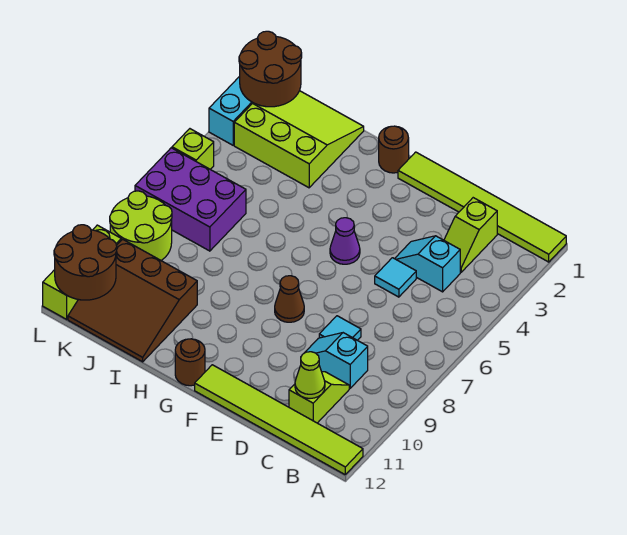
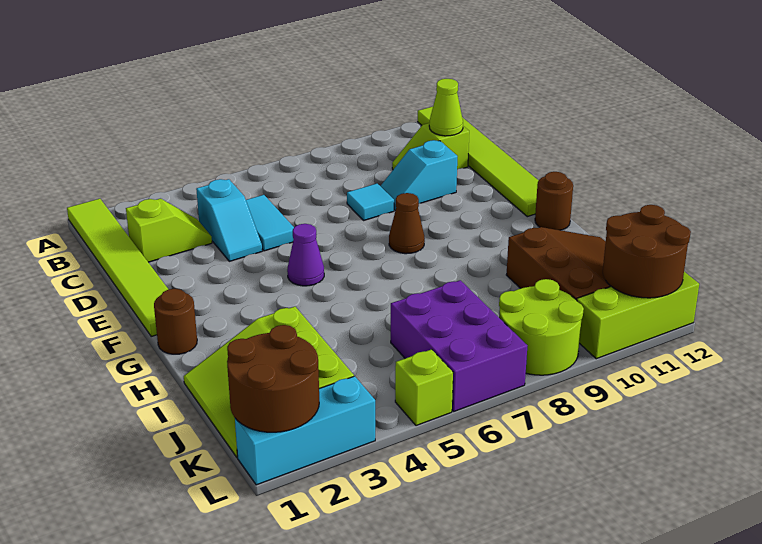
cyan 1x2 slope [305,333,368,388] -> cyan 1x2 slope turned to [381,140,457,210]
cyan 1x1 tile [375,258,416,297] -> cyan 1x2 tile [246,195,294,251]

